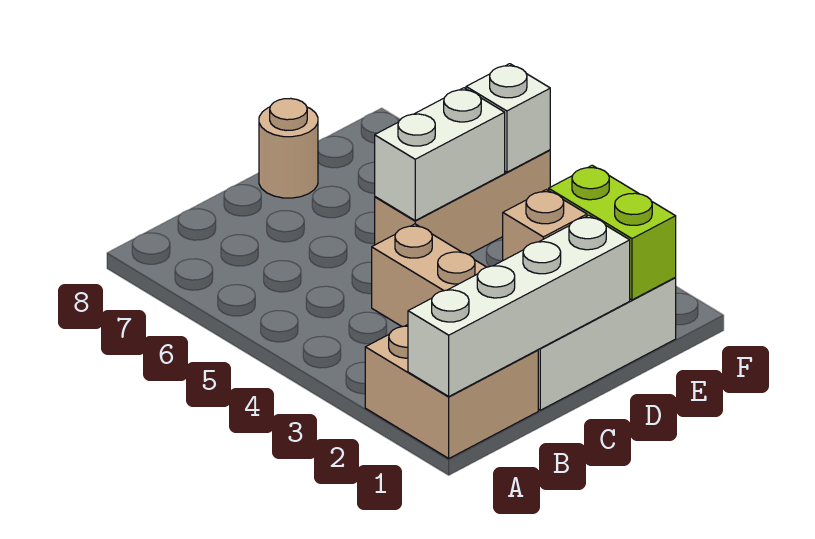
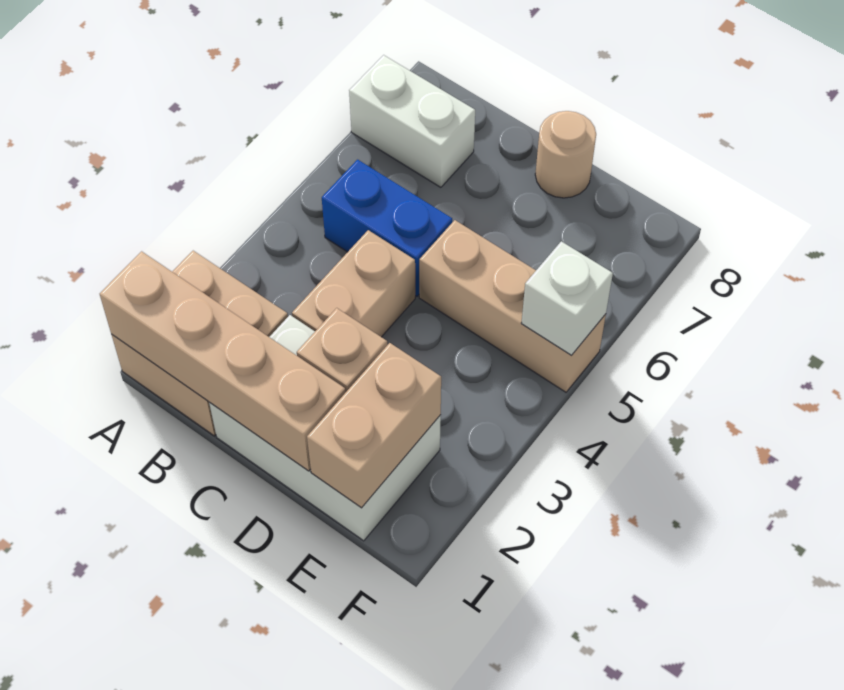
white 1x4 brick [408,216,630,396] -> tan 1x4 brick [100,251,346,471]
none -> blue 1x2 brick [322,160,452,296]
white 1x2 brick [375,88,505,220] -> white 1x2 brick moved to [349,55,475,187]
lime 1x2 brick [549,165,676,300] -> tan 1x2 brick [307,343,441,508]

